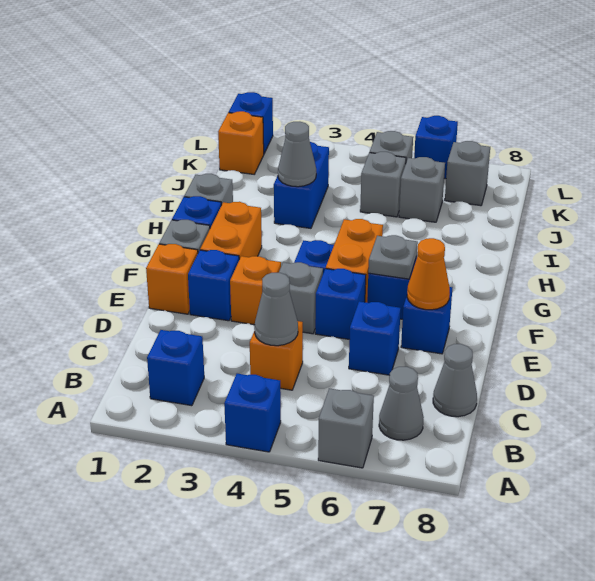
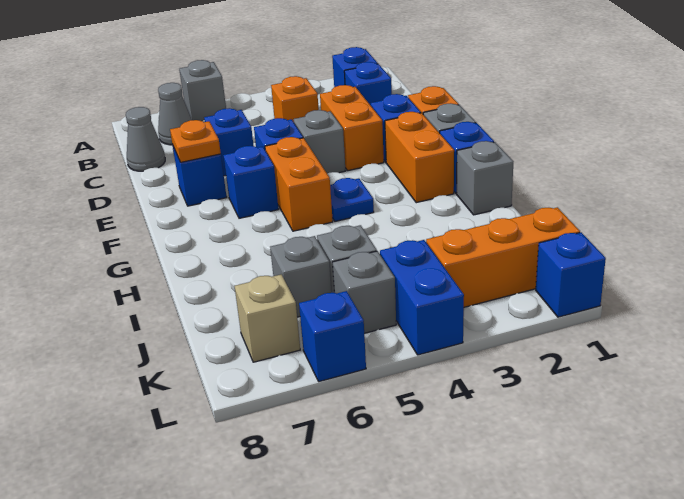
blue 1x1 brick [224,374,281,452] -> blue 1x1 brick moved to [344,62,392,105]
grey 1x1 cone [254,273,298,346] -> none
orange 1x1 brick [230,256,281,325] -> orange 1x2 brick [320,85,384,171]
orange 1x1 cone [407,238,450,310] -> orange 1x1 plate [170,120,221,162]
grey 1x1 plate [368,235,418,279] -> none
blue 1x2 brick [274,142,329,228] -> blue 1x2 brick moved to [380,240,464,355]
grey 1x1 cone [278,122,316,187] -> none
orange 1x1 brick [218,111,264,174] -> orange 1x3 brick [426,207,580,307]
grey 1x1 brick [445,141,490,206] -> tan 1x1 brick [235,274,300,362]

